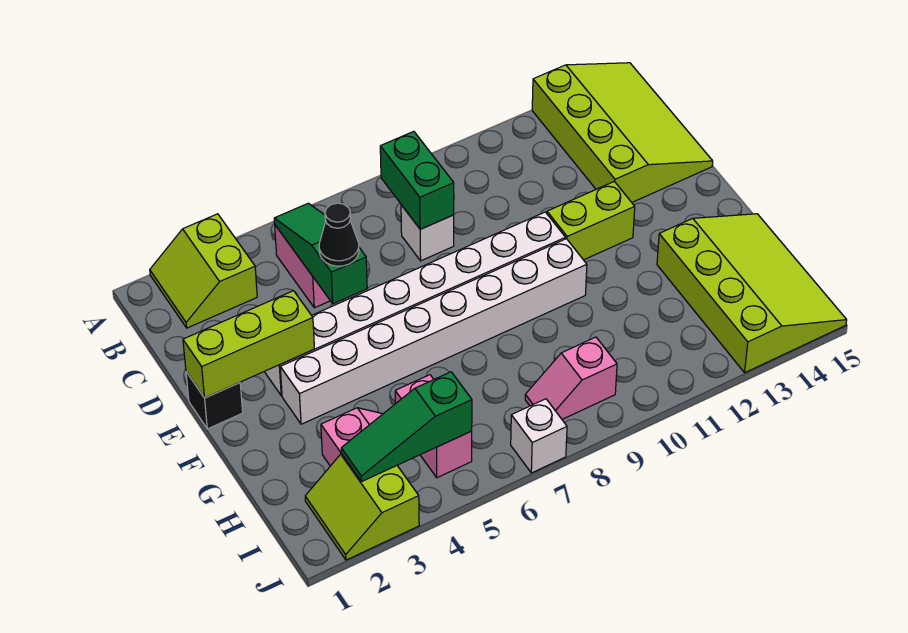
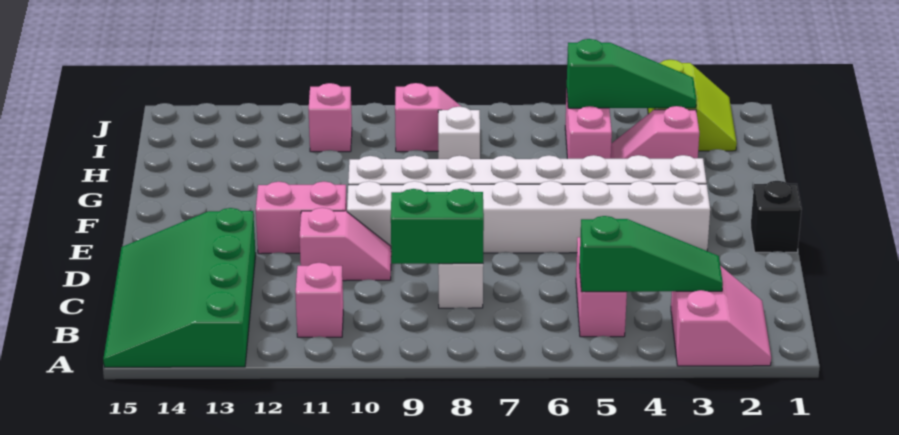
lime 2x2 slope [150,214,257,328] -> pink 2x2 slope [671,266,771,366]
lime 3x4 slope [532,63,713,202] -> green 3x4 slope [103,208,256,367]
green 1x3 slope [274,203,367,304] -> green 1x3 slope turned to [580,216,723,292]
green 1x2 brick [380,131,454,229] -> green 1x2 brick turned to [391,189,484,264]
none -> pink 1x1 brick [295,263,343,337]
black 1x1 cone [319,203,359,266] -> none
none -> pink 1x2 slope [299,208,391,281]
lime 1x3 brick [183,291,314,398] -> none
lime 1x2 brick [547,182,635,260] -> pink 1x2 brick [256,182,347,254]
lime 3x4 slope [657,214,847,373] -> none
none -> pink 1x1 brick [309,83,352,152]
white 1x1 brick [511,399,567,473] -> white 1x1 brick moved to [438,107,480,159]

